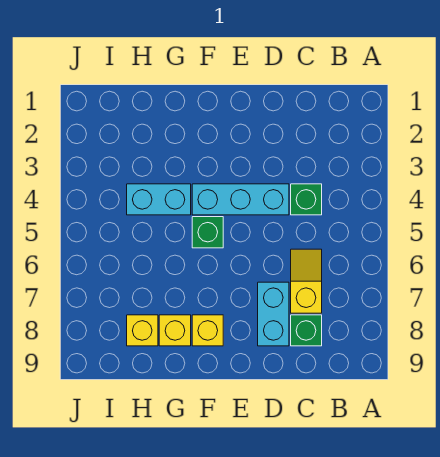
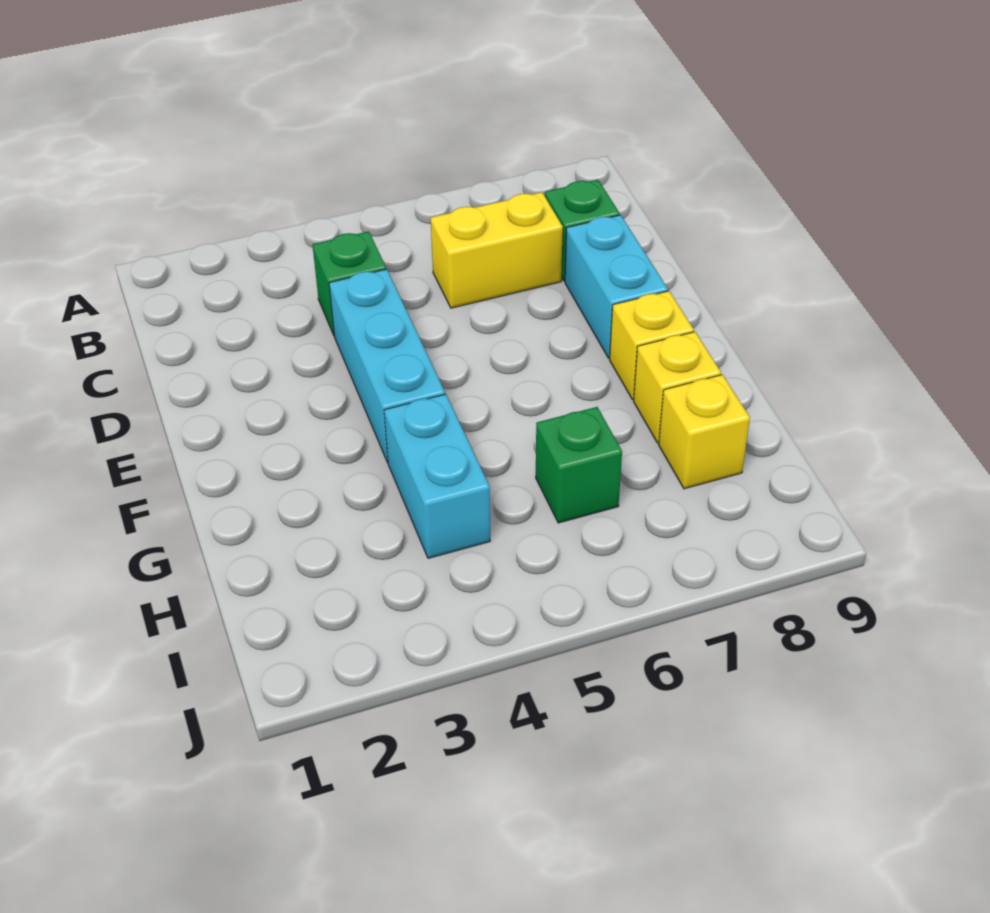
yellow 1x2 slope [291,249,322,313] -> yellow 1x2 brick [431,192,563,308]
cyan 1x2 brick [258,282,289,346] -> cyan 1x2 brick turned to [565,215,668,358]
green 1x1 brick [192,217,223,248] -> green 1x1 brick moved to [536,407,622,523]

